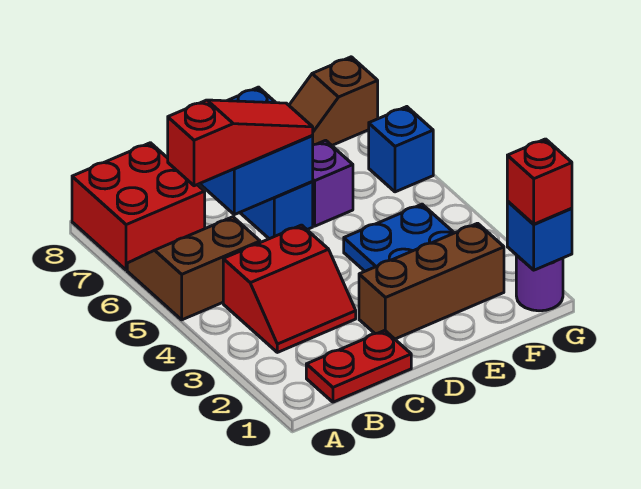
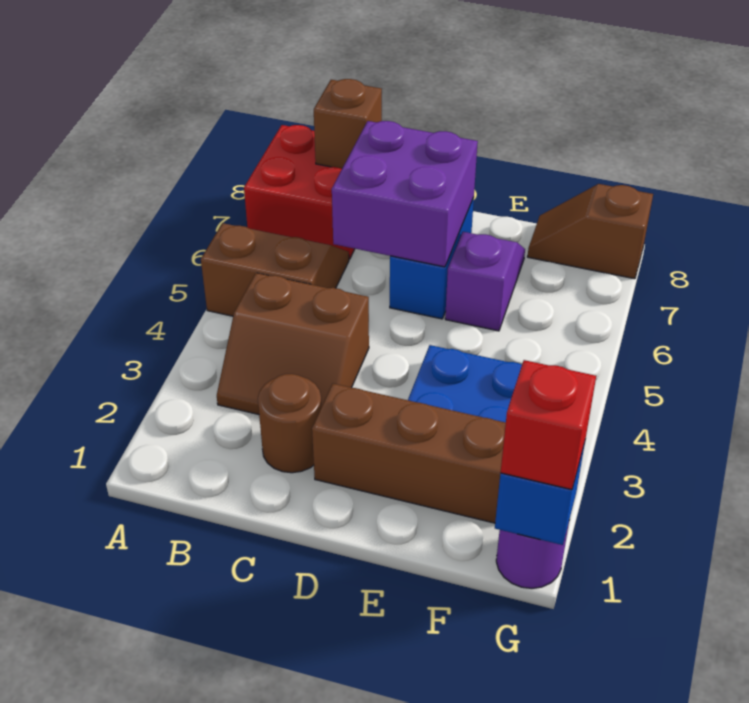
red 1x2 plate [306,330,411,402] -> none
red 2x2 slope [223,225,356,352] -> brown 2x2 slope [217,273,369,415]
red 1x3 slope [168,100,313,186] -> none
none -> brown 1x1 brick [314,79,382,169]
none -> brown 1x1 round brick [258,374,321,473]
blue 2x2 brick [200,87,313,215] -> purple 2x2 brick [332,121,478,267]
blue 1x1 brick [369,107,433,192] -> none

